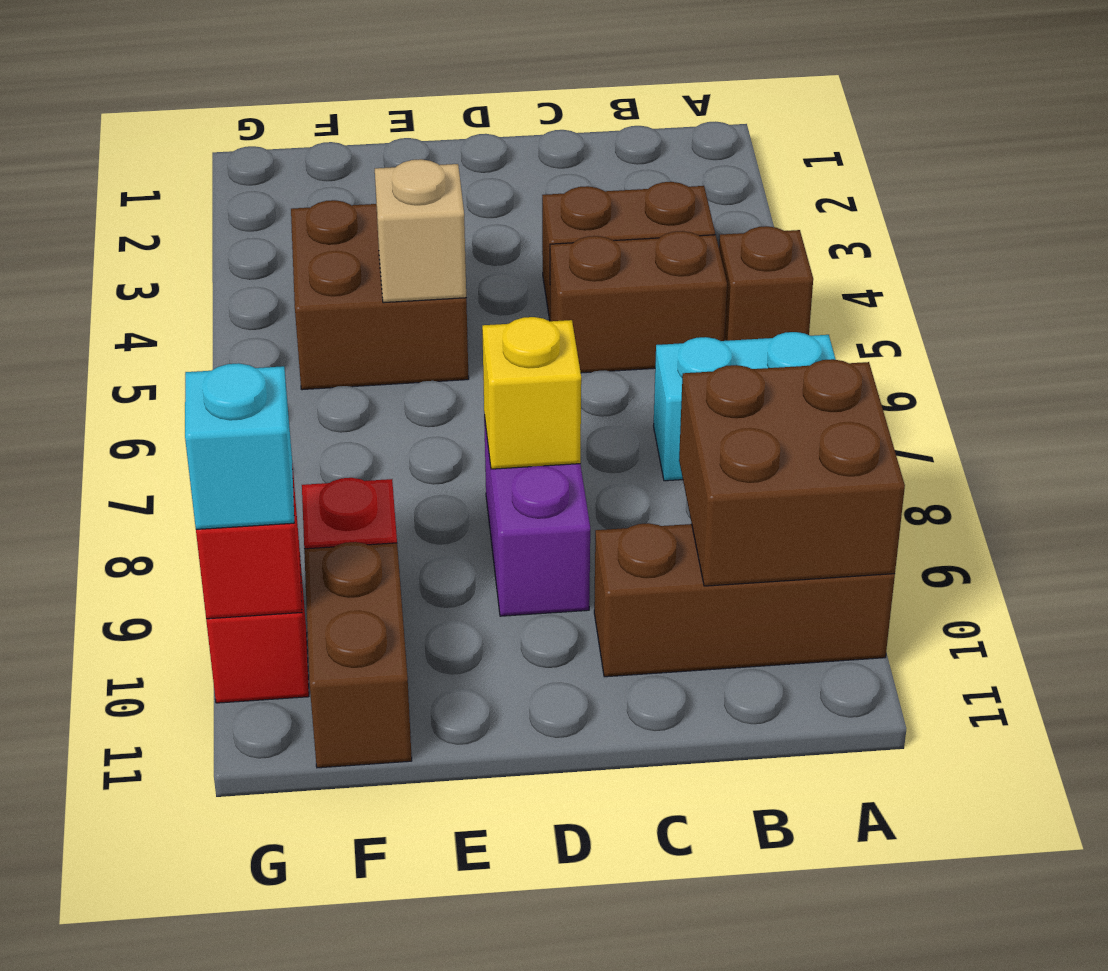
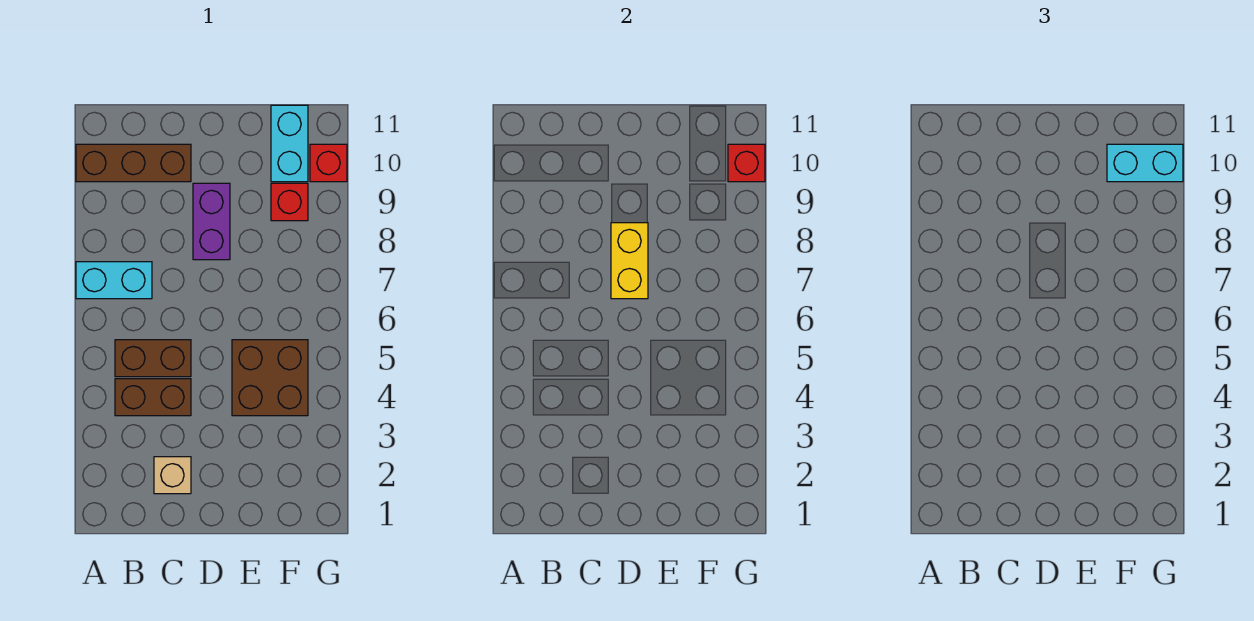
brown 1x1 brick [719,226,813,341] -> none
brown 2x2 brick [679,359,905,586] -> none
yellow 1x1 brick [482,317,581,469] -> yellow 1x2 brick [611,223,648,299]
tan 1x1 brick [375,159,466,303] -> tan 1x1 brick moved to [154,457,191,494]
brown 1x2 brick [304,542,412,768] -> cyan 1x2 brick [271,105,308,182]
cyan 1x1 brick [185,363,294,529] -> cyan 1x2 brick [1107,144,1183,182]

